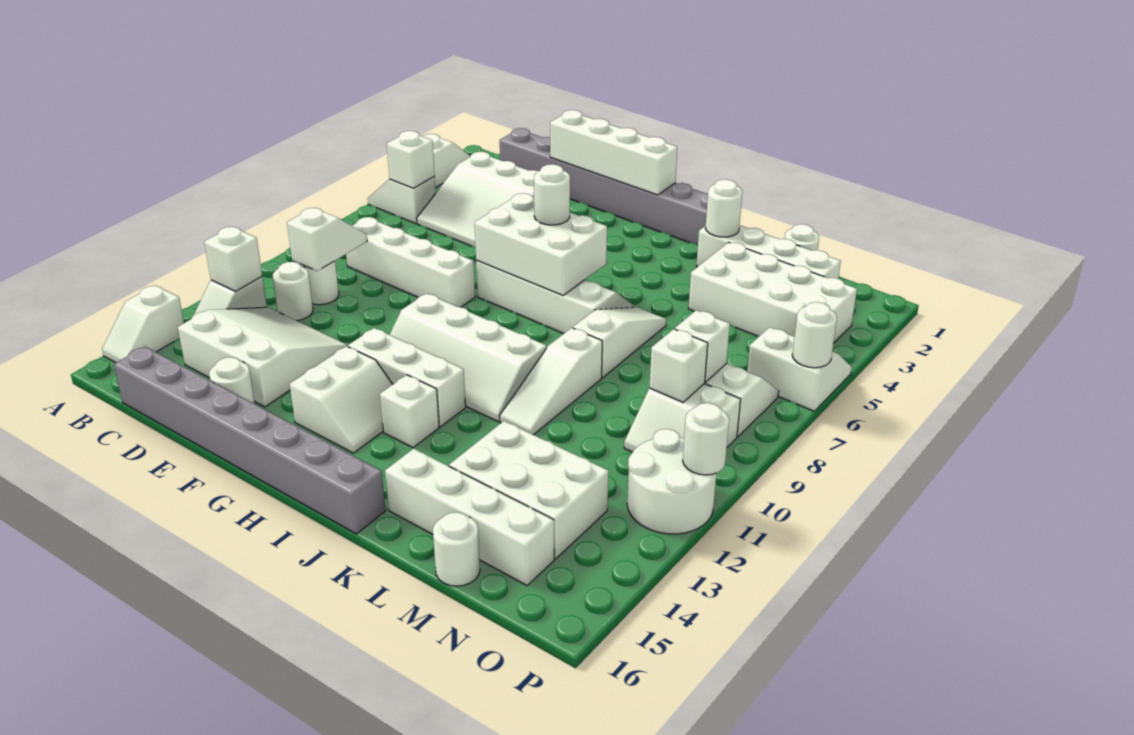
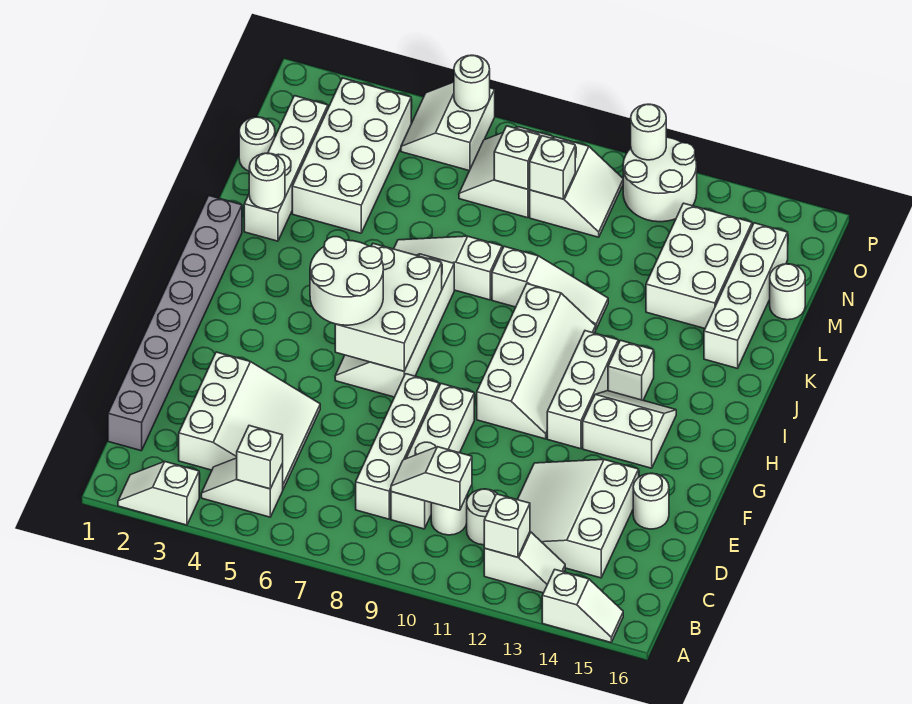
white 1x2 slope [368,177,436,224] -> white 1x2 slope turned to [201,458,283,517]
grey 1x8 brick [114,346,386,534] -> none
white 1x4 brick [550,110,677,195] -> white 1x4 brick moved to [391,384,474,529]
white 1x1 round brick [534,164,570,225] -> white 2x2 round brick [310,237,383,325]

